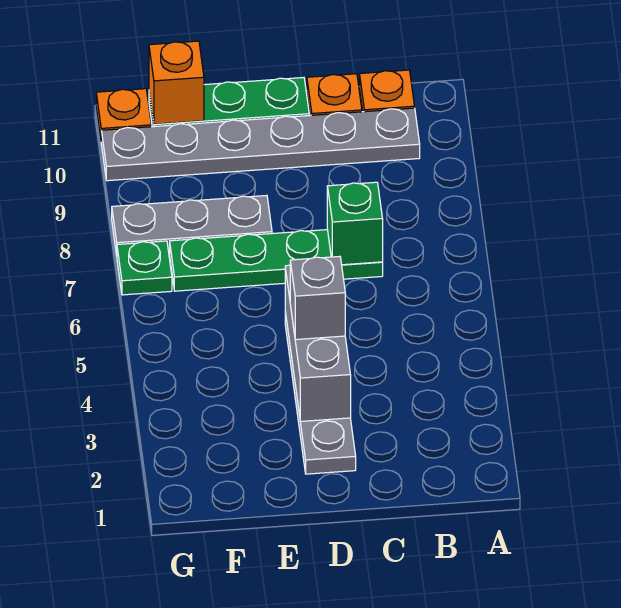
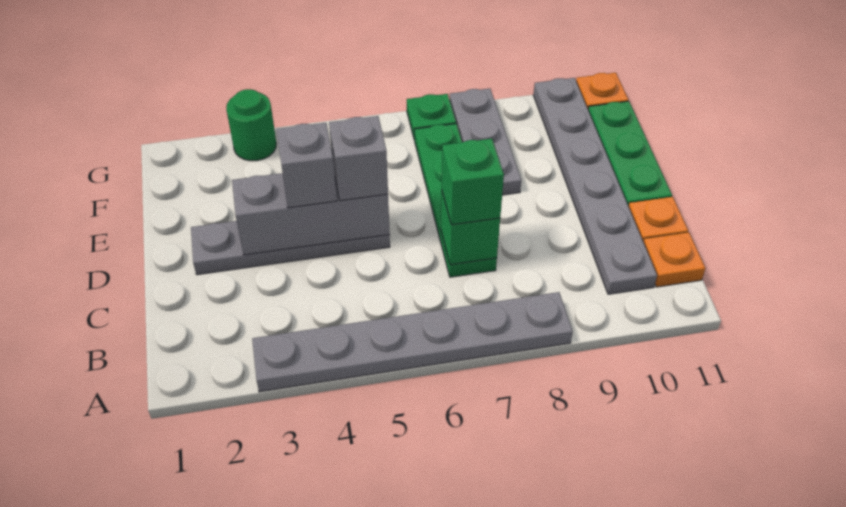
none -> grey 1x6 plate [252,292,573,392]
none -> green 1x1 brick [442,139,504,225]
none -> grey 1x1 brick [329,116,388,201]
orange 1x1 brick [149,41,204,124] -> none
none -> green 1x1 round brick [226,89,276,161]

